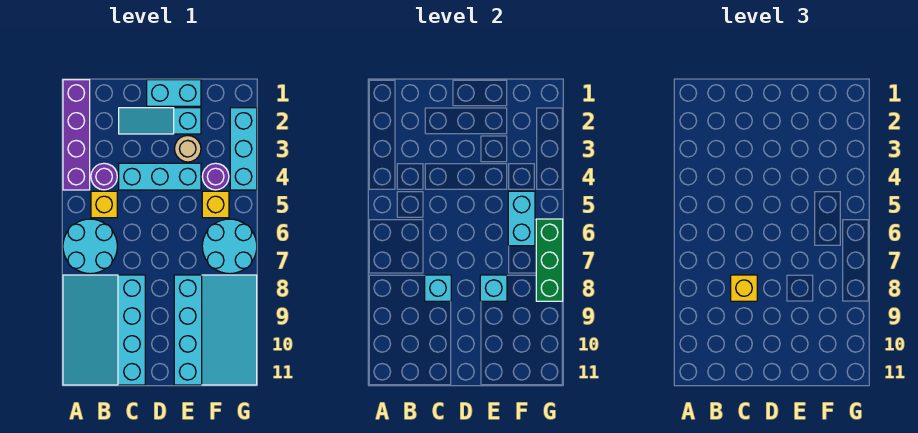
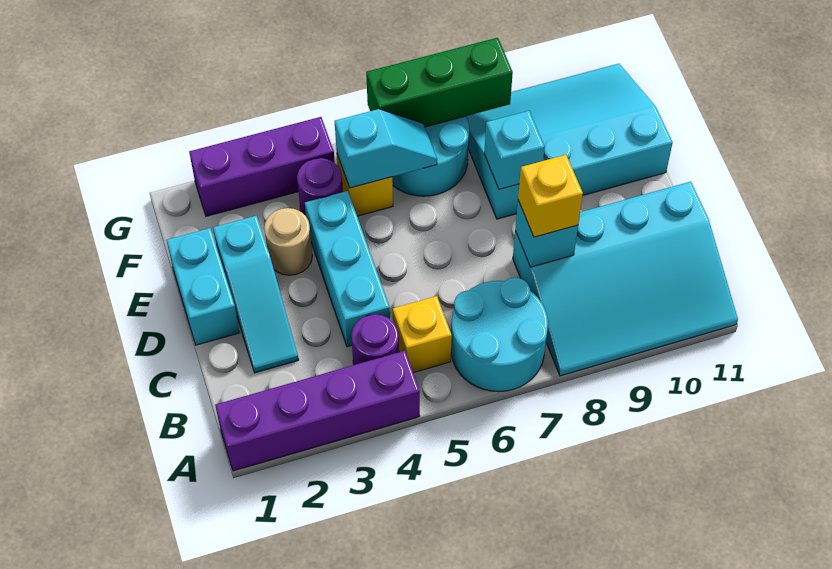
cyan 1x2 brick [508,191,535,246] -> cyan 1x2 slope [335,109,437,188]
cyan 1x3 brick [230,108,257,190] -> purple 1x3 brick [189,117,335,216]

